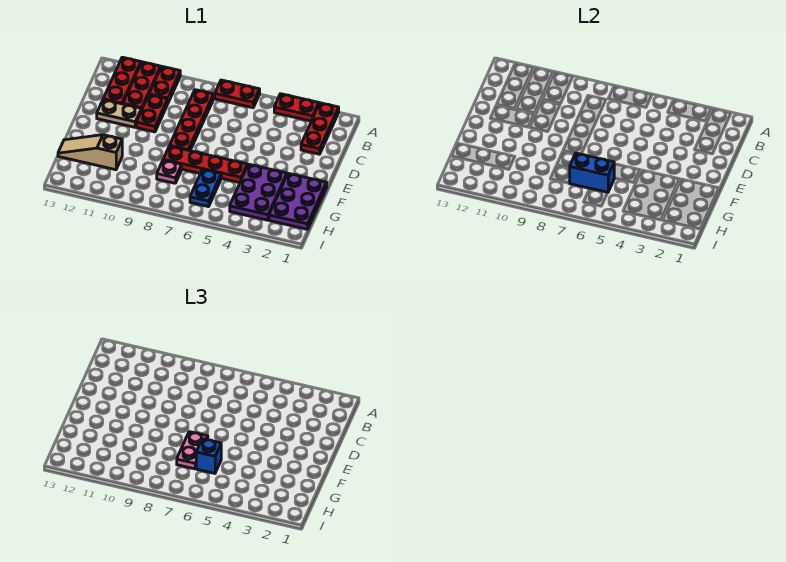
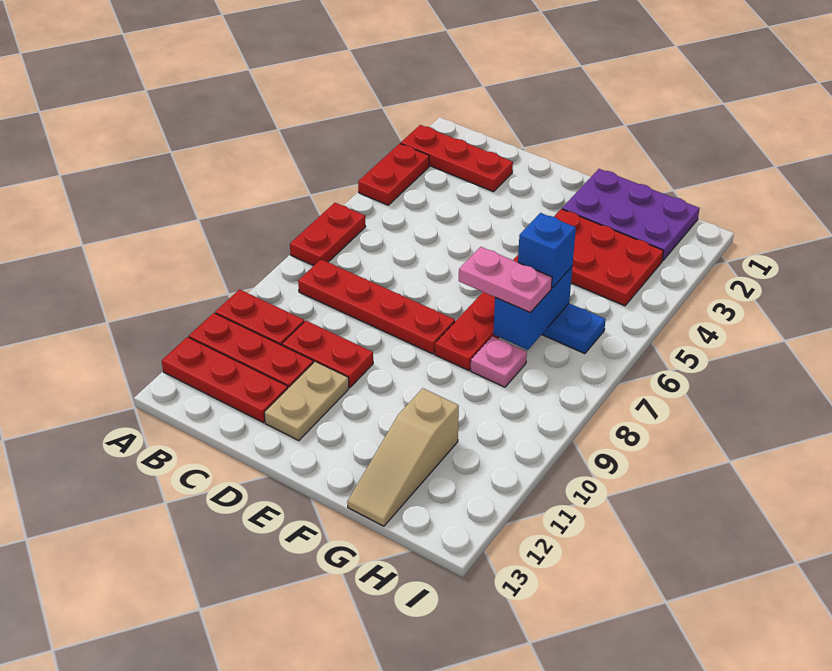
purple 2x3 plate [230,164,287,220] -> red 2x3 plate [554,209,664,306]

